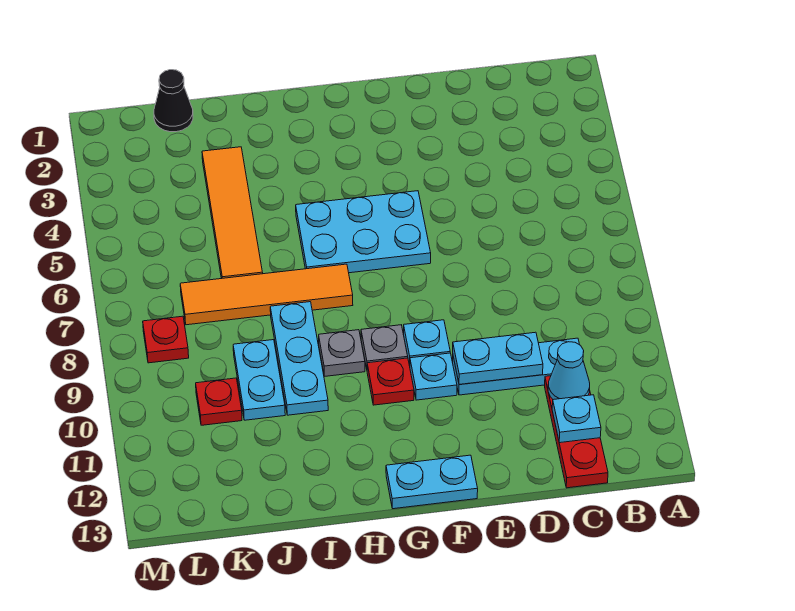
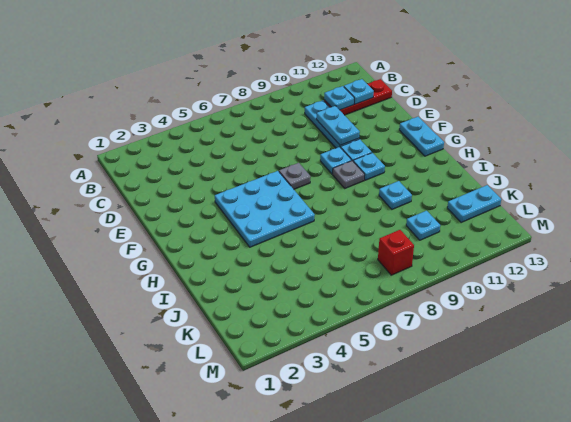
cyan 1x1 cone [548,342,590,400] -> cyan 1x1 plate [324,86,354,110]
cyan 2x3 plate [296,191,431,273] -> cyan 3x3 plate [215,171,315,247]
red 1x1 plate [367,358,414,405] -> cyan 1x1 plate [353,153,385,180]
orange 1x4 tile [180,264,353,325] -> none
grey 1x1 plate [319,330,365,376] -> grey 1x1 plate moved to [279,163,311,189]
cyan 1x3 plate [270,302,328,415] -> cyan 1x1 plate [379,181,412,209]
orange 1x4 tile [202,147,263,279] -> none
cyan 1x2 plate [233,340,285,420] -> cyan 1x2 plate moved to [447,185,501,223]
black 1x1 cone [154,70,193,132] -> none
red 1x1 plate [196,378,242,425] -> cyan 1x1 plate [406,211,440,240]
red 1x1 plate [143,316,189,363] -> red 1x1 brick [378,230,414,275]

